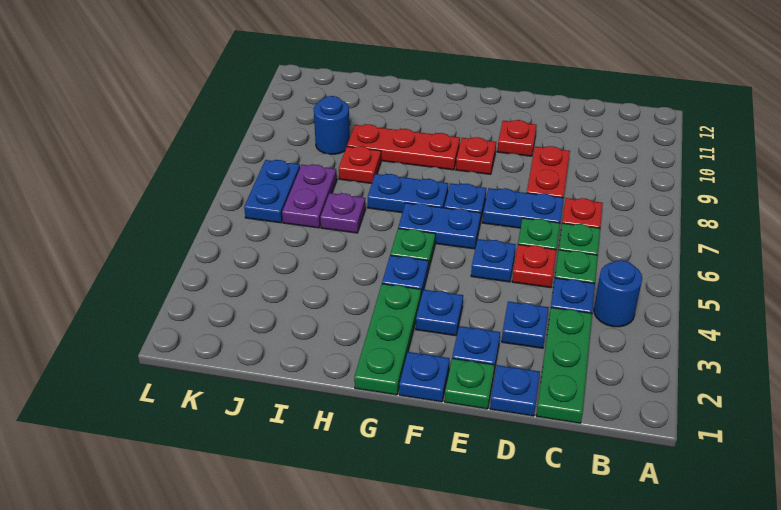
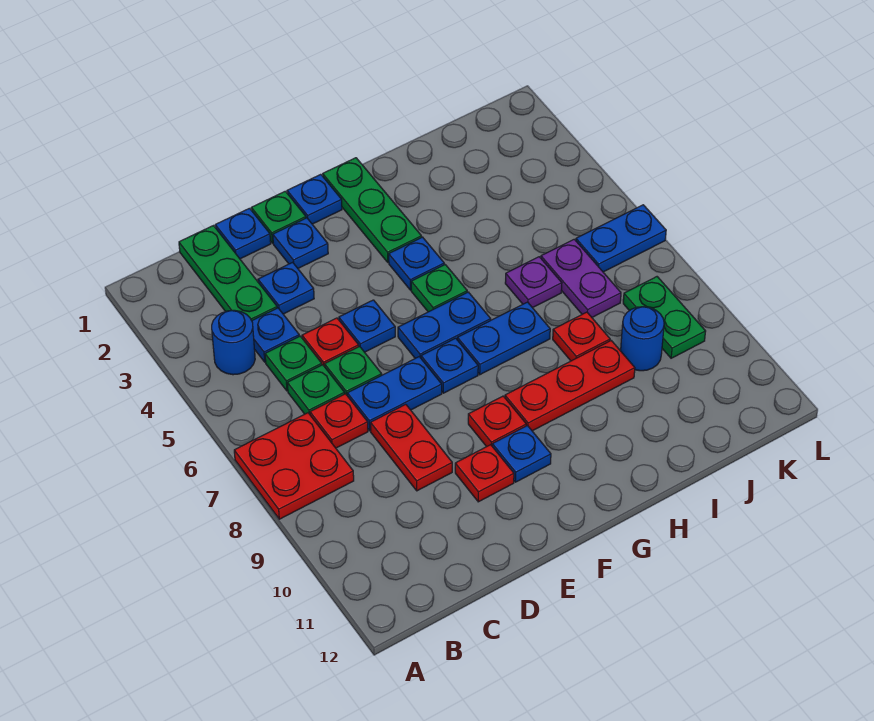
none -> red 2x2 plate [234,413,354,519]
blue 1x1 plate [416,290,463,336] -> blue 1x1 plate moved to [492,426,551,482]
blue 1x2 plate [244,160,300,223] -> blue 1x2 plate turned to [576,205,666,272]
none -> green 1x2 plate [623,277,706,358]

